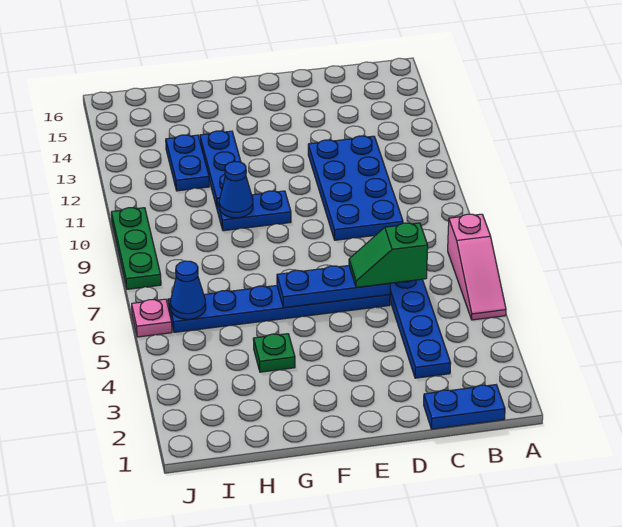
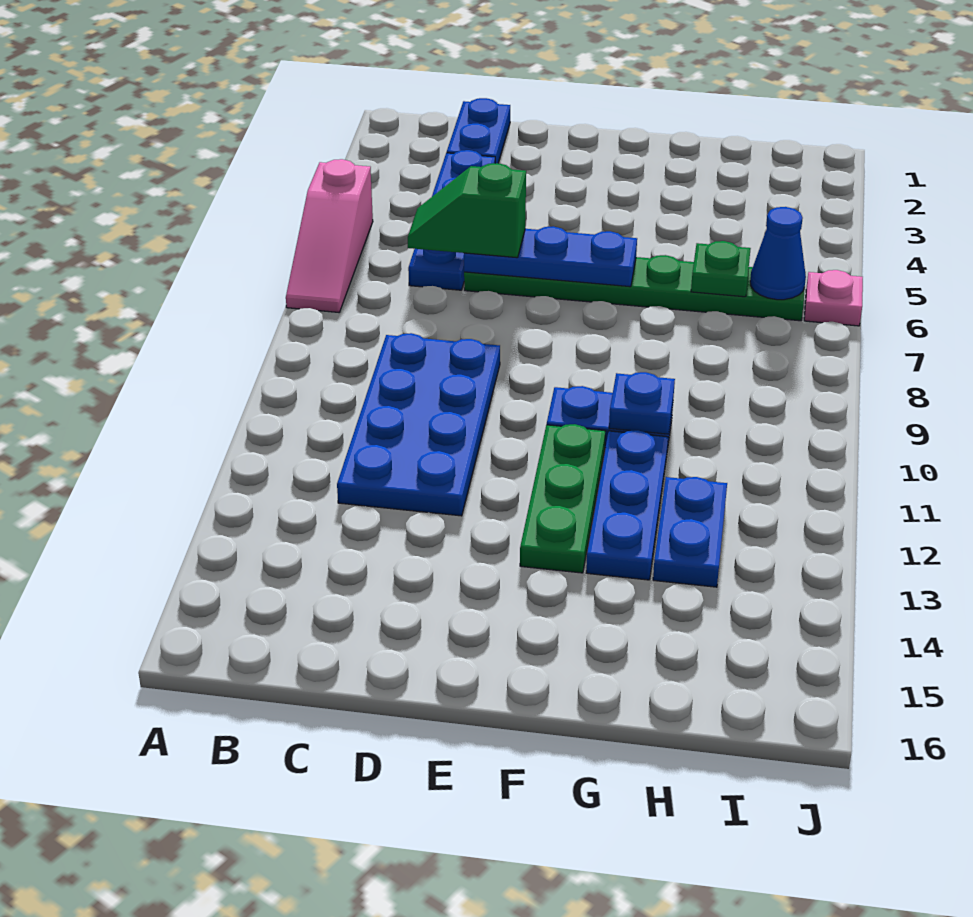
pink 1x3 slope [448,214,506,320] -> pink 1x3 slope turned to [286,159,373,312]
blue 1x2 plate [424,385,505,429] -> blue 1x2 plate turned to [447,98,510,163]
green 1x2 slope [349,223,428,287] -> green 1x2 slope turned to [408,163,526,258]
blue 1x6 plate [168,286,390,332] -> green 1x6 plate [464,255,806,321]
green 1x1 plate [253,334,295,372] -> green 1x1 plate moved to [691,241,751,297]
blue 1x1 cone [219,162,253,218] -> blue 1x1 plate [609,372,675,434]
green 1x3 plate [111,208,161,289] -> green 1x3 plate moved to [520,424,605,573]

